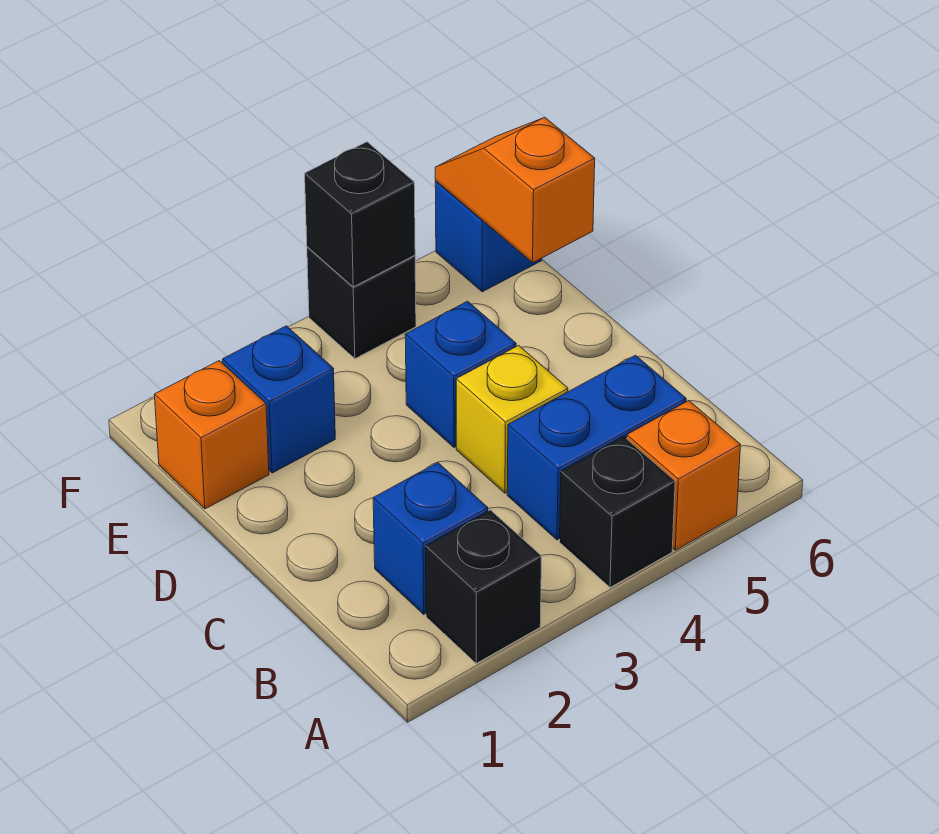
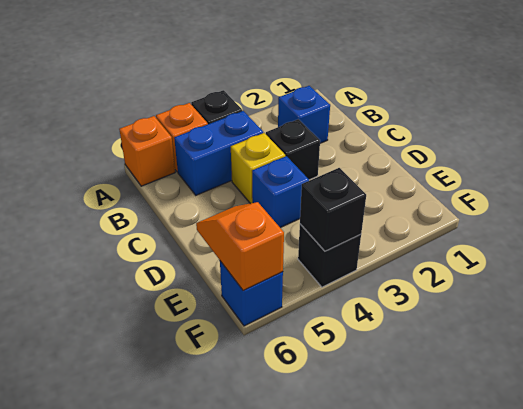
black 1x1 brick [426,510,541,663] -> black 1x1 brick moved to [266,119,320,180]
orange 1x1 brick [154,361,269,509] -> orange 1x1 brick moved to [119,116,175,186]
blue 1x1 brick [223,326,335,473] -> none
orange 1x2 slope [435,117,595,263] -> orange 1x2 slope turned to [196,202,284,291]

